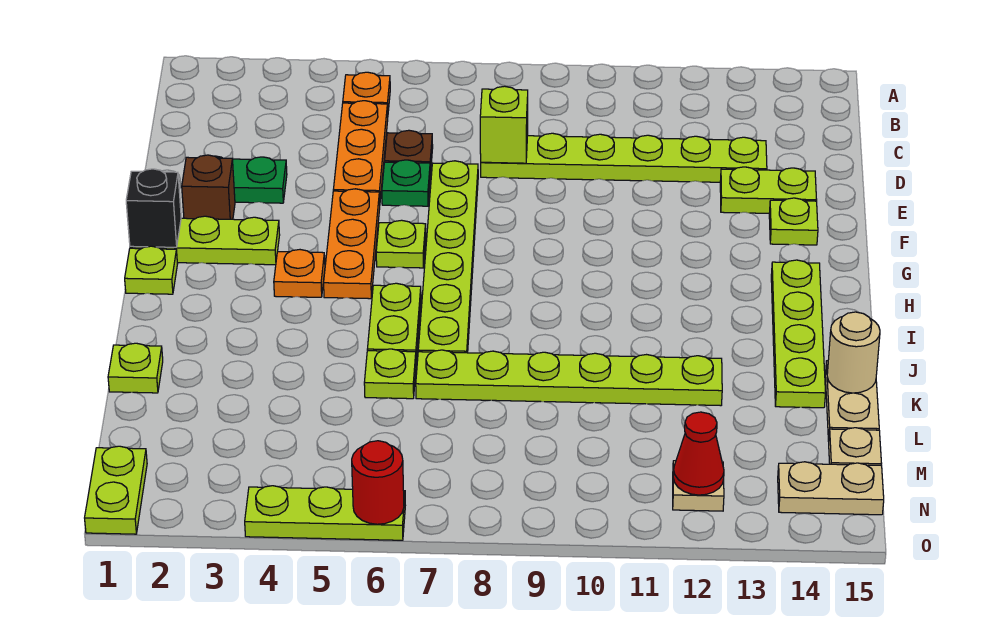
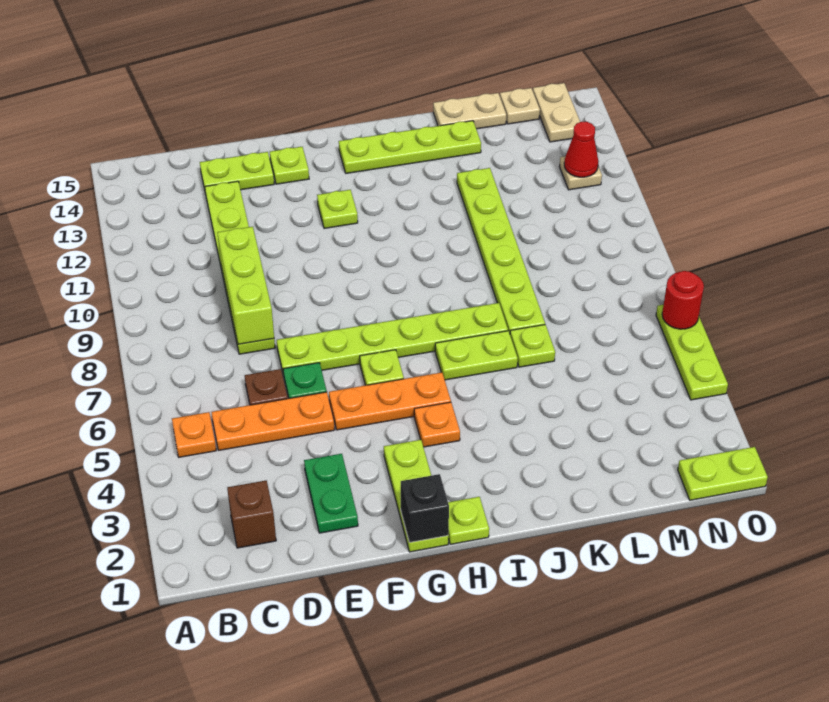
lime 1x1 brick [480,86,528,163] -> lime 1x3 brick [217,227,274,344]
lime 1x2 plate [720,167,817,213] -> lime 1x2 plate turned to [200,152,274,190]
brown 1x1 brick [182,155,235,219] -> brown 1x1 brick moved to [227,481,276,548]
lime 1x1 plate [108,343,163,393] -> lime 1x1 plate moved to [317,190,358,228]
tan 1x1 round brick [827,312,880,393] -> none

